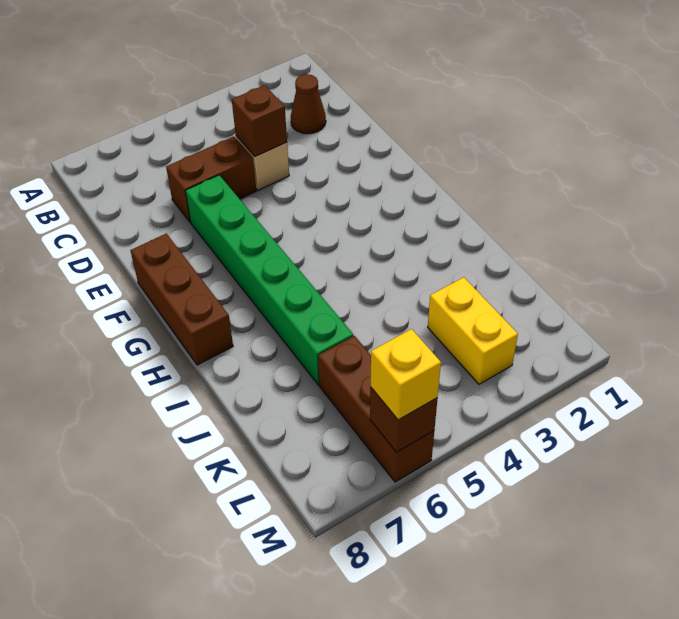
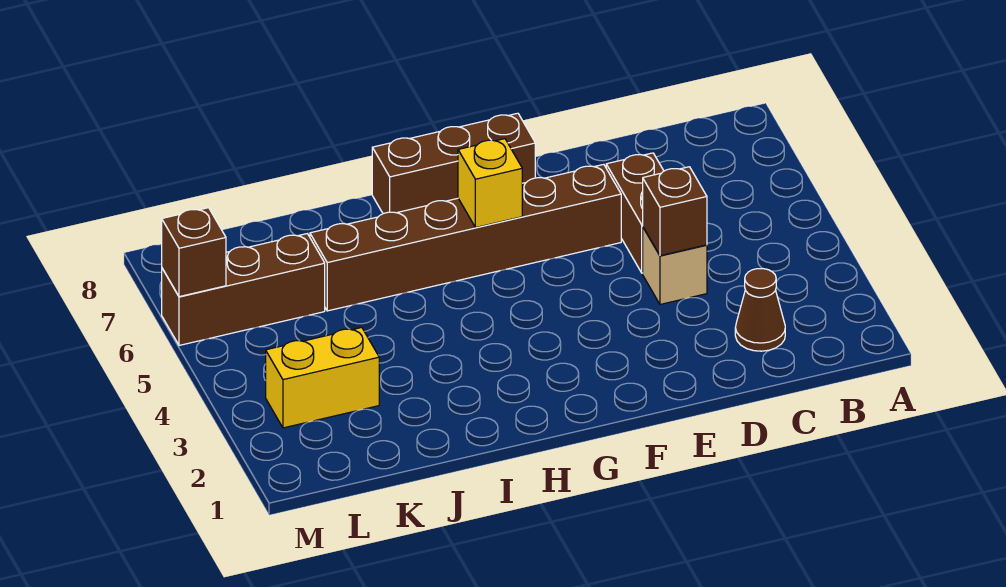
green 1x6 brick [185,175,353,385] -> brown 1x6 brick [310,164,621,311]
yellow 1x1 brick [371,329,441,420] -> yellow 1x1 brick moved to [458,139,522,228]

